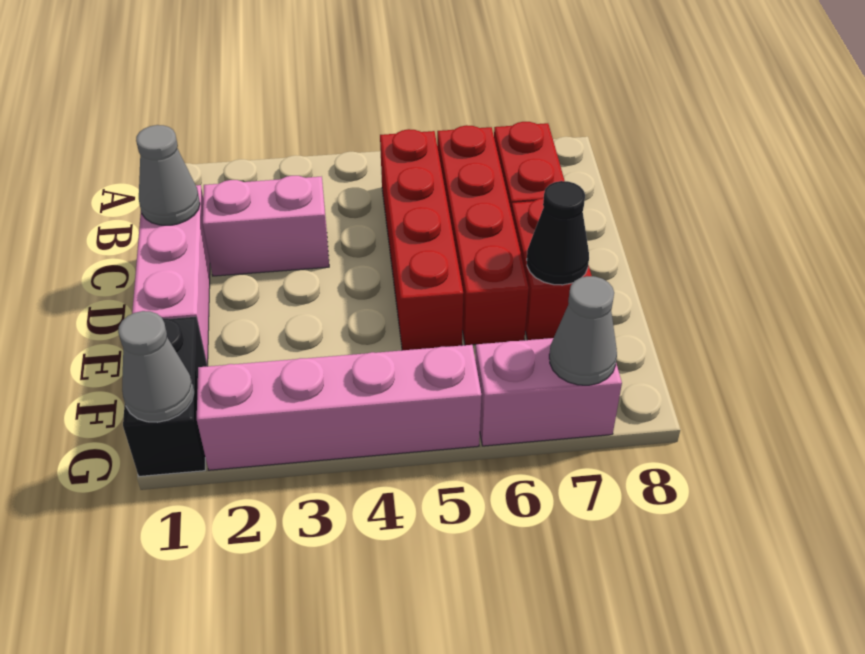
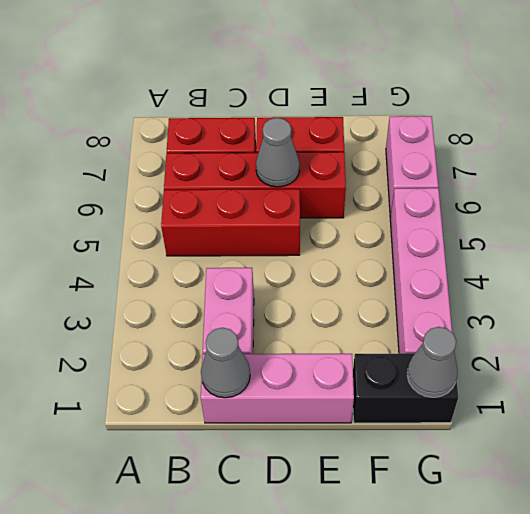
red 1x4 brick [380,129,463,350] -> red 1x3 brick [161,189,300,256]
black 1x1 cone [527,181,589,285] -> none
grey 1x1 cone [549,276,617,385] -> grey 1x1 cone moved to [256,118,300,187]

